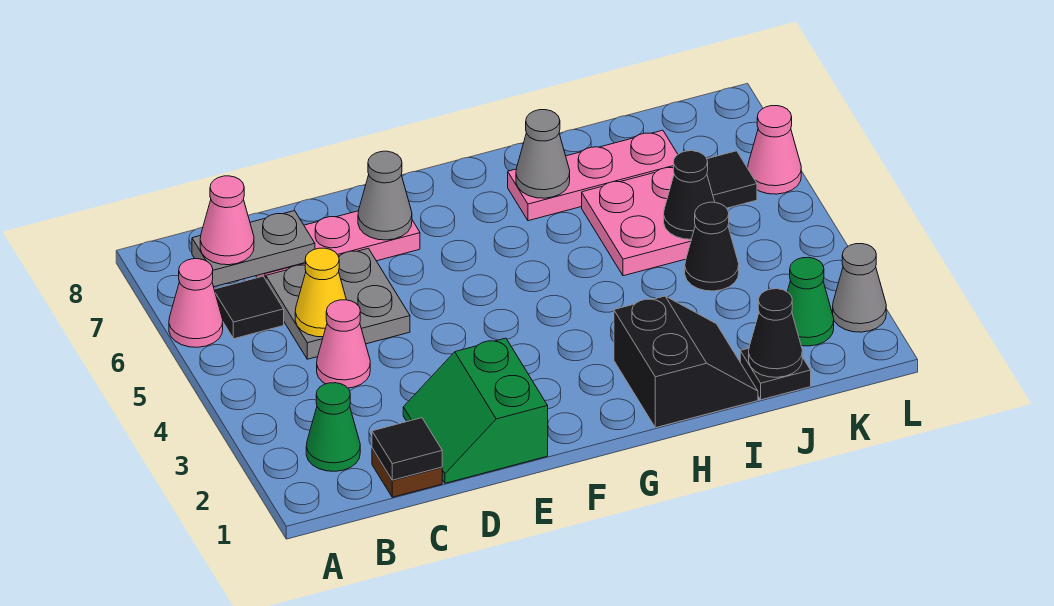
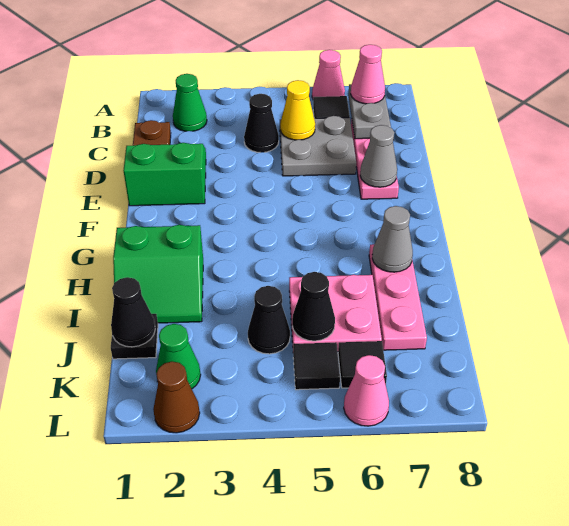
black 1x1 tile [372,418,442,480] -> black 1x1 tile moved to [293,342,340,390]
pink 1x1 cone [317,300,370,388] -> black 1x1 cone [244,94,279,152]
black 2x2 slope [614,296,758,428] -> green 2x2 slope [113,225,203,323]
grey 1x1 cone [833,244,886,332] -> brown 1x1 cone [153,362,200,433]

